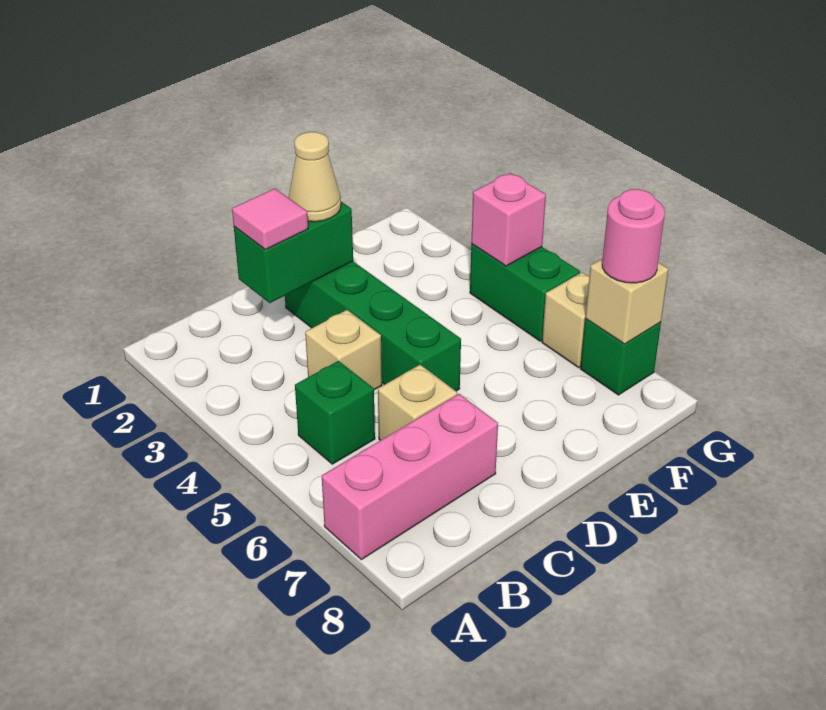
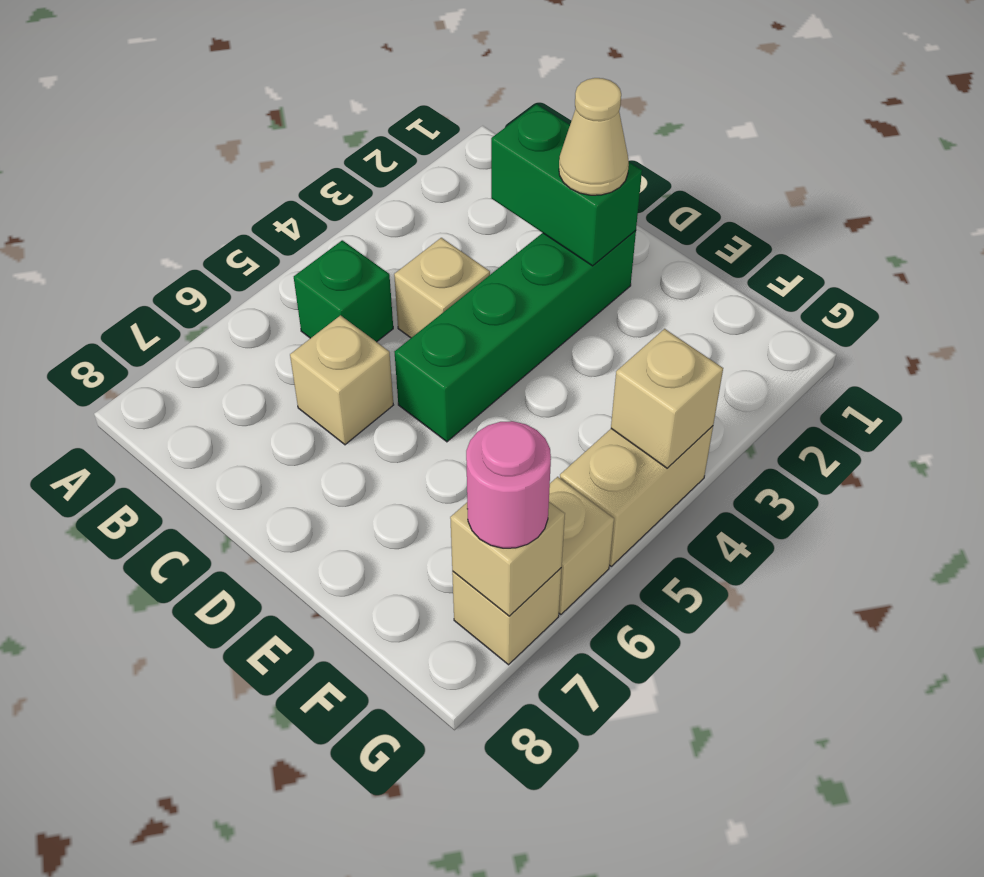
pink 1x3 brick [322,394,498,560] -> none
pink 1x1 tile [232,189,308,250] -> none
green 1x2 brick [470,244,580,341] -> tan 1x2 brick [560,426,713,566]
pink 1x1 brick [471,173,546,266] -> tan 1x1 brick [611,329,723,468]
green 1x1 brick [580,319,661,395] -> tan 1x1 brick [452,568,561,665]

